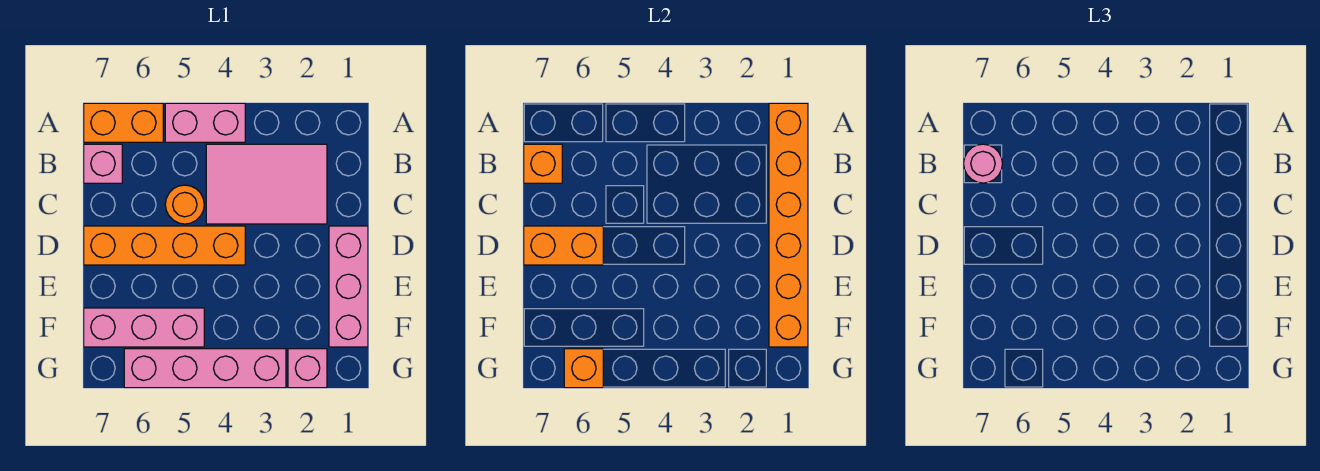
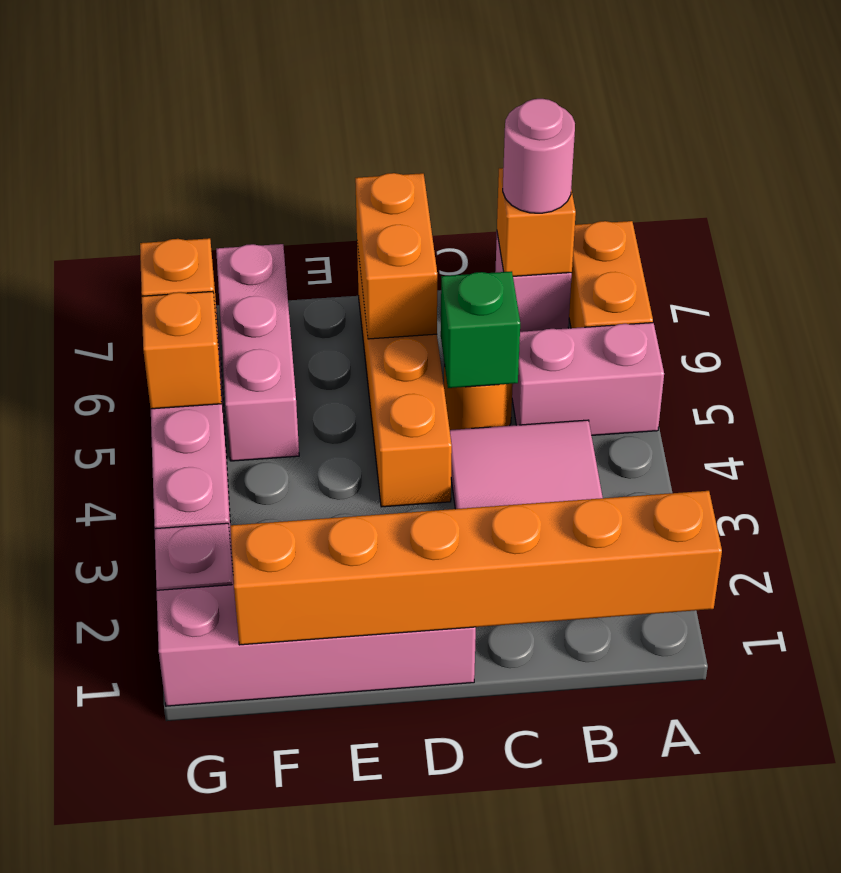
pink 1x2 brick [165,103,245,142] -> pink 1x2 brick turned to [512,323,664,435]
none -> green 1x1 brick [441,271,520,388]
pink 1x3 brick [329,226,368,347] -> pink 1x4 brick [157,585,476,706]
none -> orange 1x1 brick [142,291,222,409]

